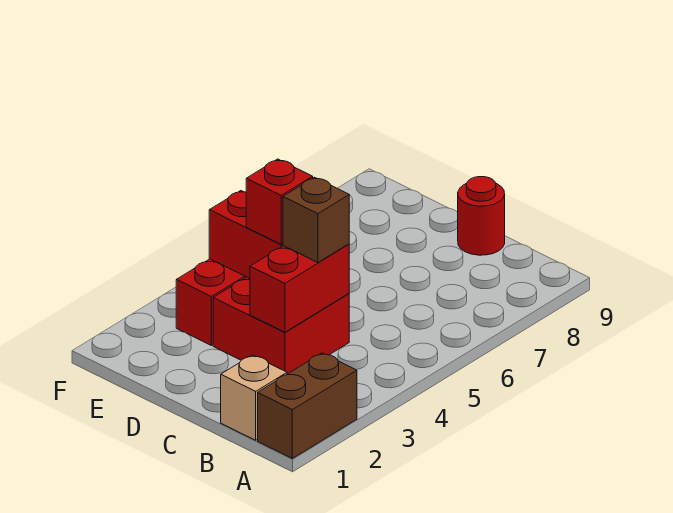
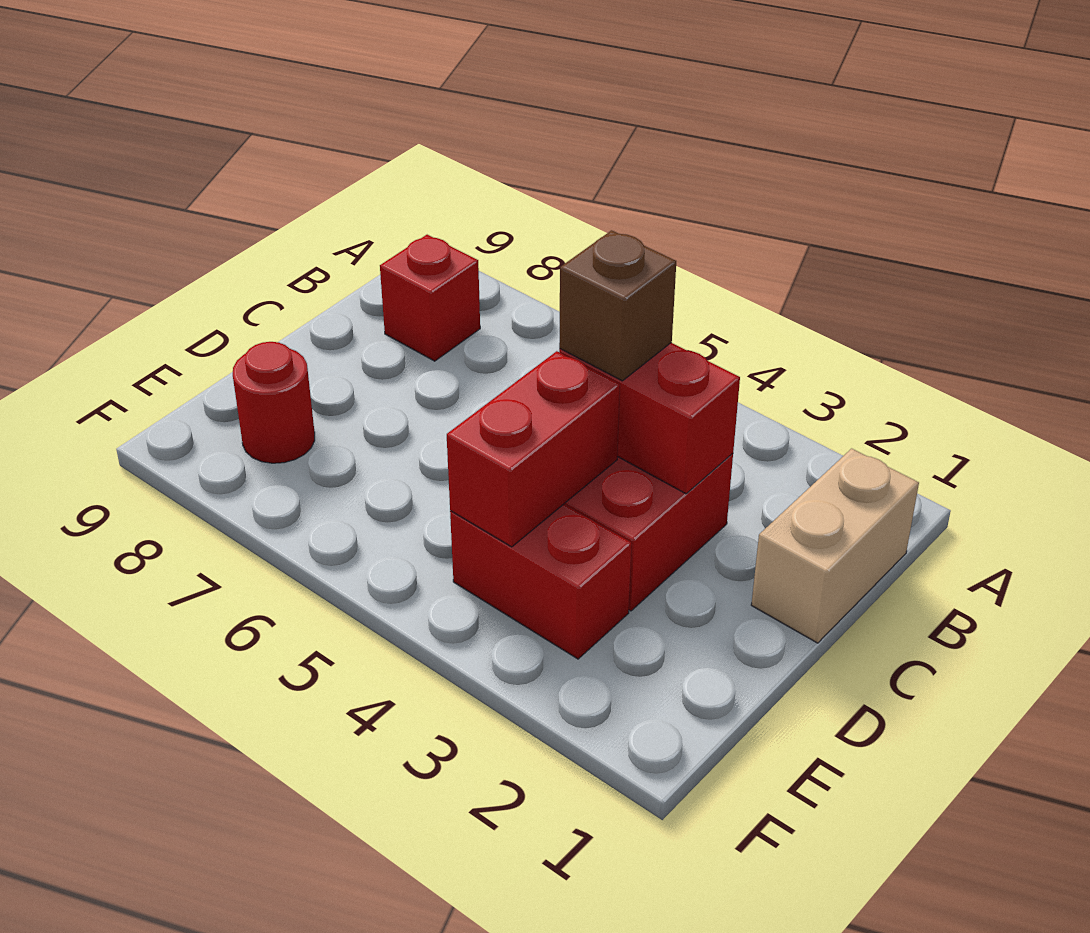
brown 1x2 brick [258,353,357,458] -> none
tan 1x1 brick [221,355,287,440] -> tan 1x2 brick [751,449,919,643]
red 1x1 round brick [458,177,505,255] -> red 1x1 round brick moved to [233,342,315,463]
red 1x1 brick [246,159,313,244] -> red 1x1 brick moved to [380,235,480,361]

